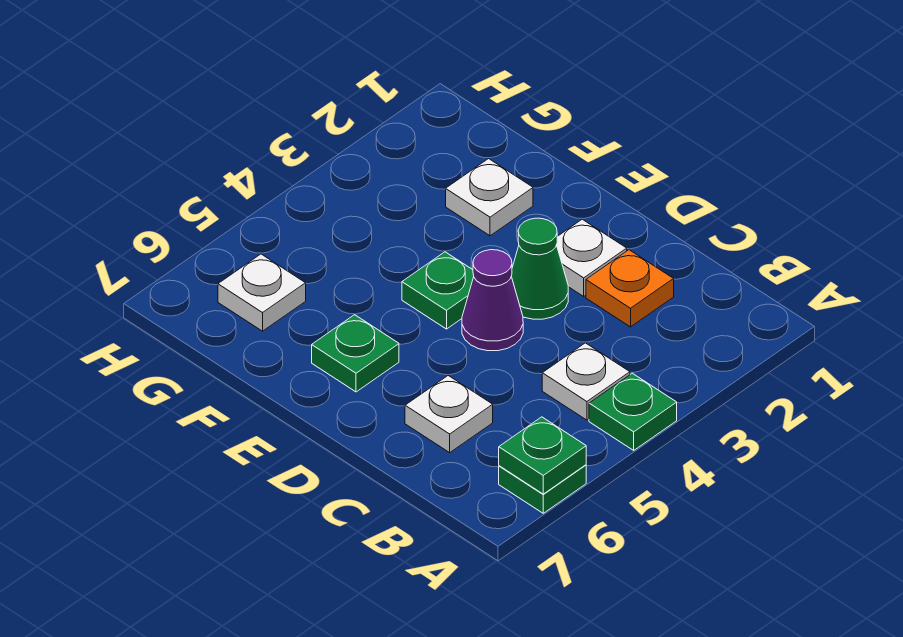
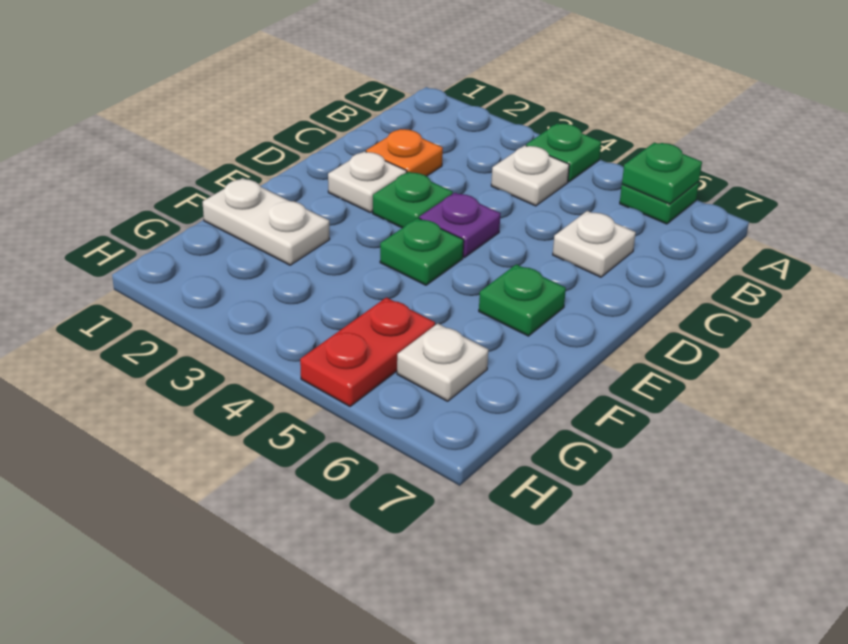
green 1x1 cone [511,218,568,319] -> green 1x1 plate [373,172,453,228]
purple 1x1 cone [462,250,523,351] -> purple 1x1 plate [419,193,501,257]
white 1x1 plate [446,159,533,236] -> white 1x2 plate [203,178,330,265]
none -> red 1x2 plate [300,297,435,406]

